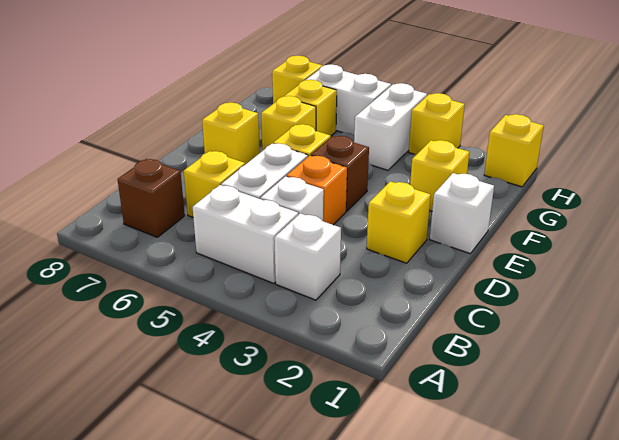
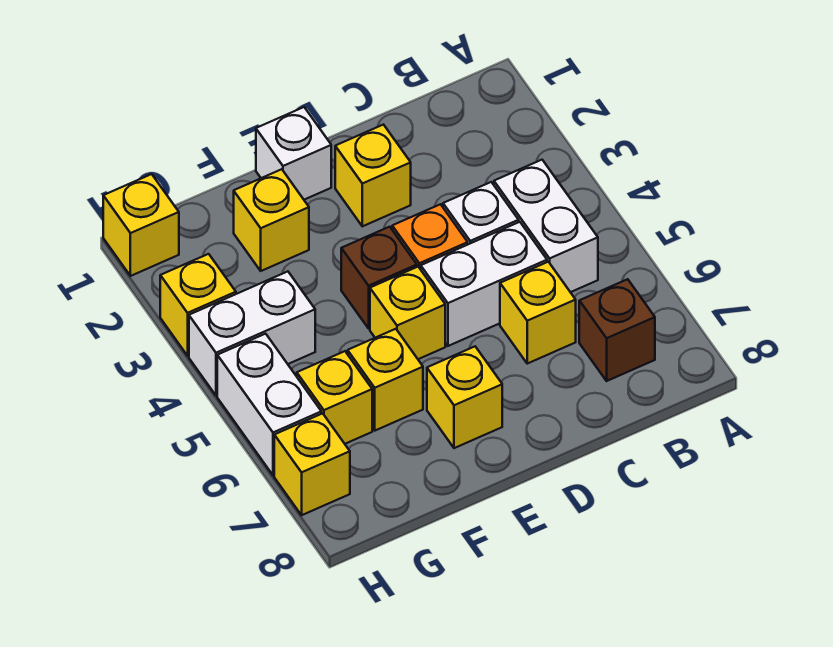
white 1x1 brick [274,213,341,300] -> none

